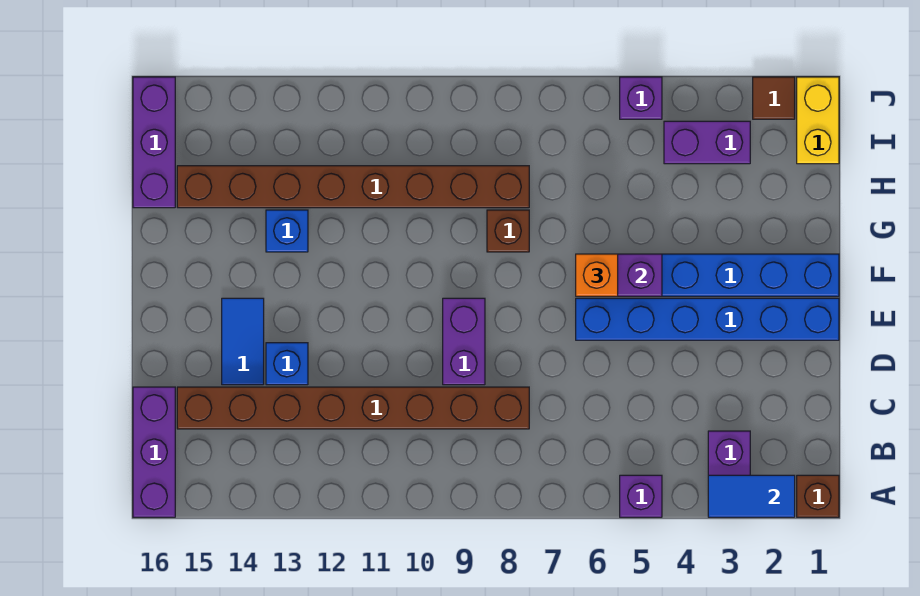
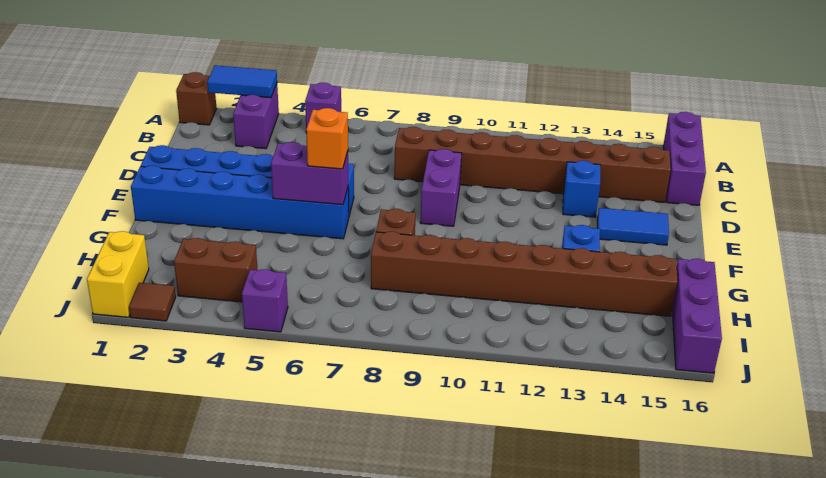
blue 1x2 tile [222,298,264,385] -> blue 1x2 tile turned to [597,208,669,245]
purple 1x2 brick [664,121,750,164] -> brown 1x2 brick [174,238,257,302]

